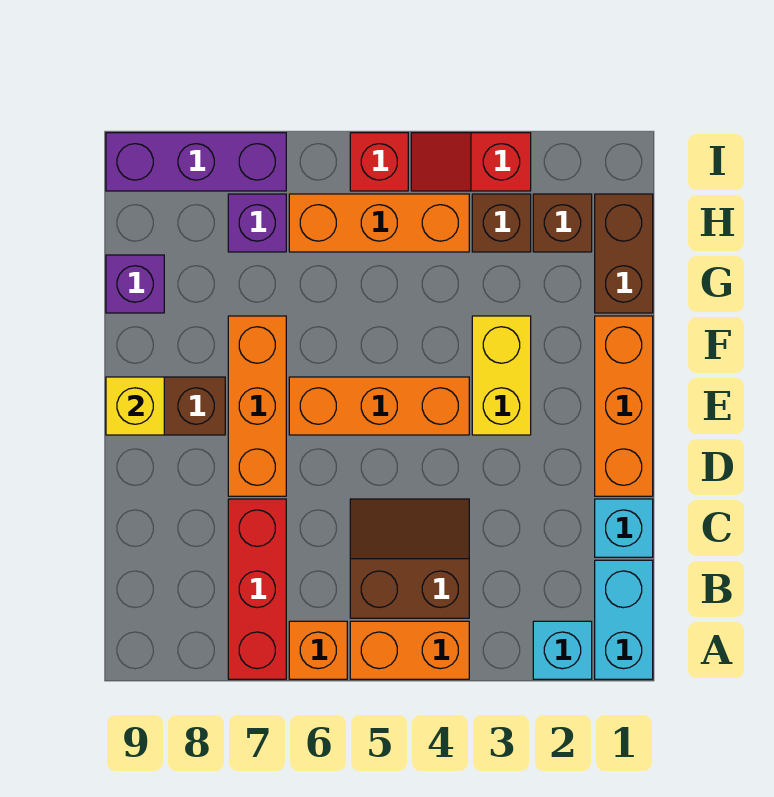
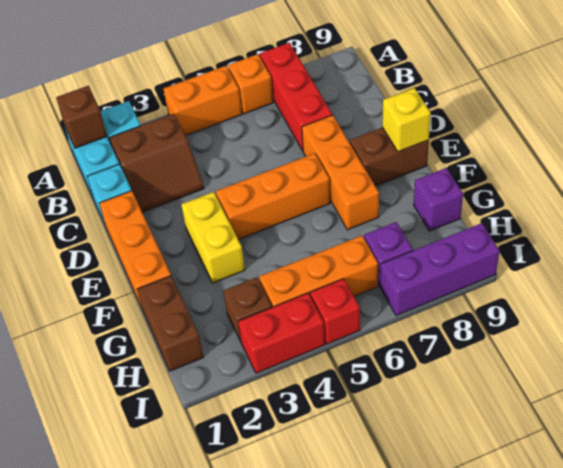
brown 2x2 slope [350,499,469,618] -> brown 2x2 slope moved to [110,114,204,212]
brown 1x1 brick [533,194,592,252] -> brown 1x1 brick moved to [56,86,107,148]
red 1x2 slope [411,133,531,191] -> red 1x2 brick [238,293,325,373]

